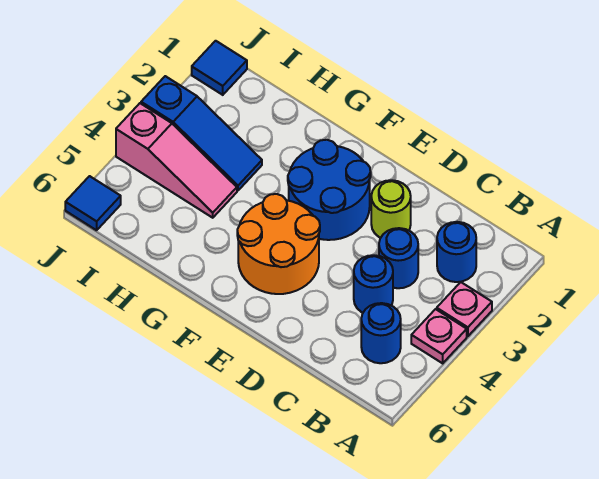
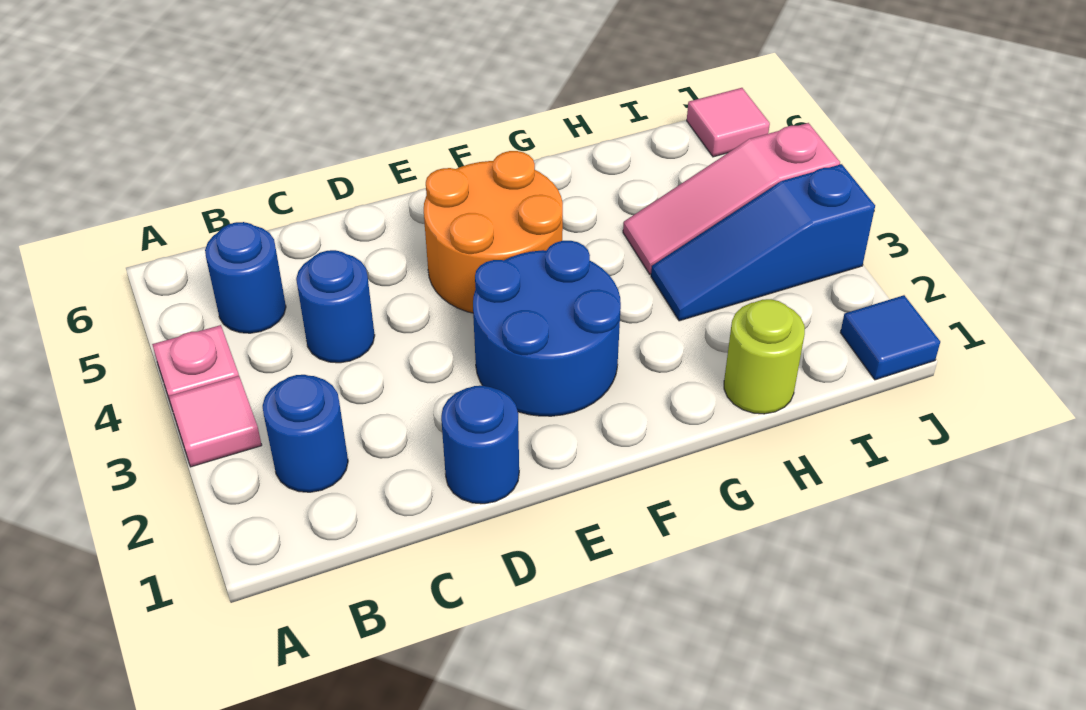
pink 1x1 plate [437,282,492,336] -> pink 1x1 tile [169,376,262,467]
blue 1x1 round brick [379,228,418,288] -> blue 1x1 round brick moved to [441,386,519,504]
lime 1x1 round brick [371,180,411,238] -> lime 1x1 round brick moved to [724,299,805,414]
blue 1x1 tile [65,176,121,230] -> pink 1x1 tile [687,88,770,157]

